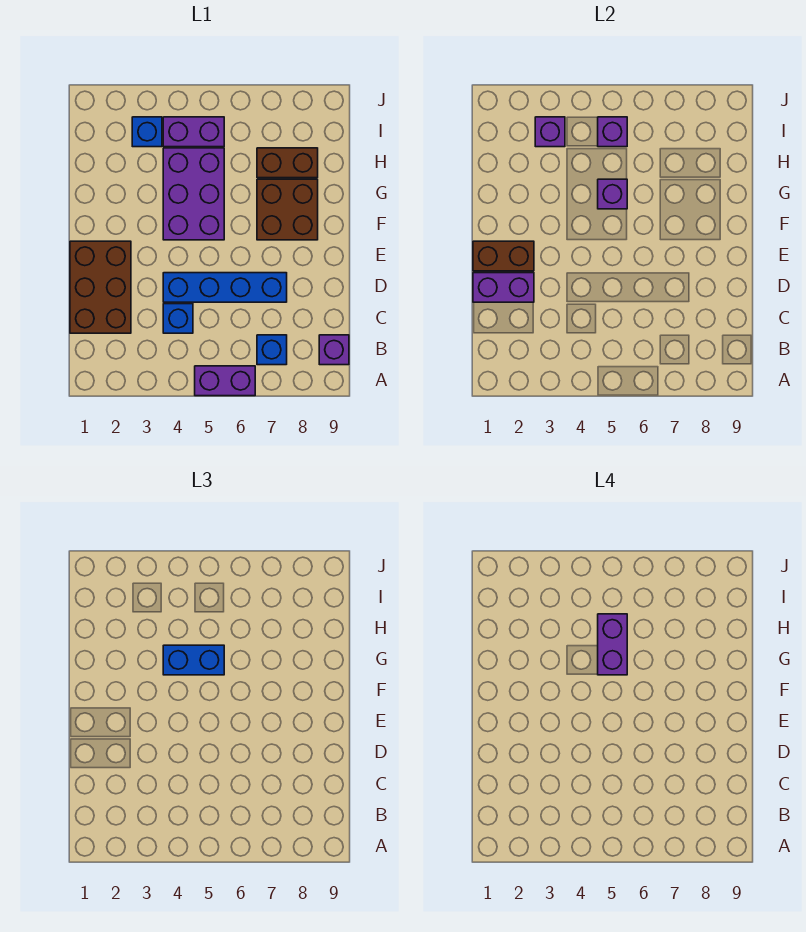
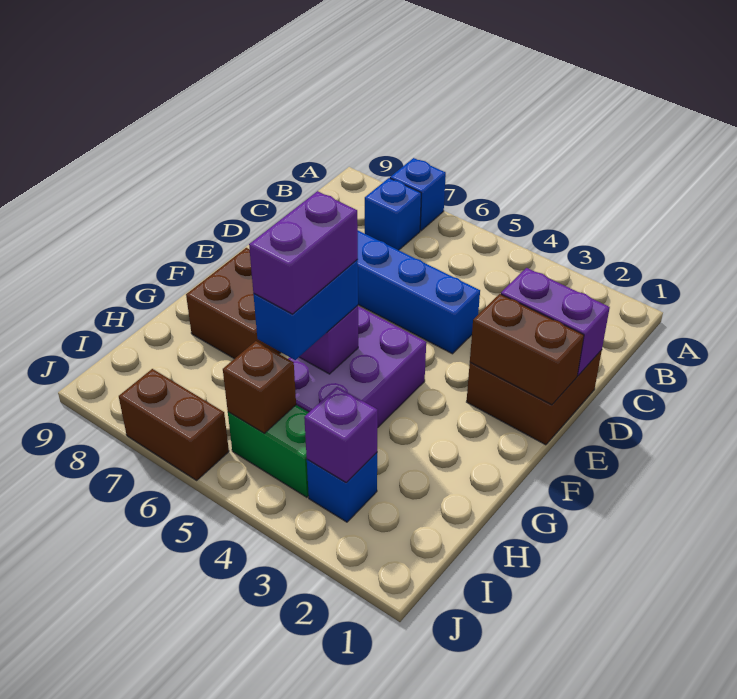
purple 1x2 brick [195,366,255,396] -> none
purple 1x1 brick [319,335,349,365] -> none
brown 2x3 brick [70,241,131,333] -> brown 2x2 brick [467,350,602,445]
blue 1x1 brick [163,304,193,333] -> blue 1x1 brick moved to [390,158,446,231]
blue 1x2 brick [163,645,224,675] -> blue 1x2 brick turned to [253,260,358,360]
brown 1x2 brick [257,148,318,178] -> brown 1x2 brick moved to [119,369,229,480]
purple 1x2 brick [163,117,224,147] -> green 1x2 brick [228,405,309,497]
purple 1x1 brick [598,117,627,147] -> brown 1x1 brick [223,341,296,433]

